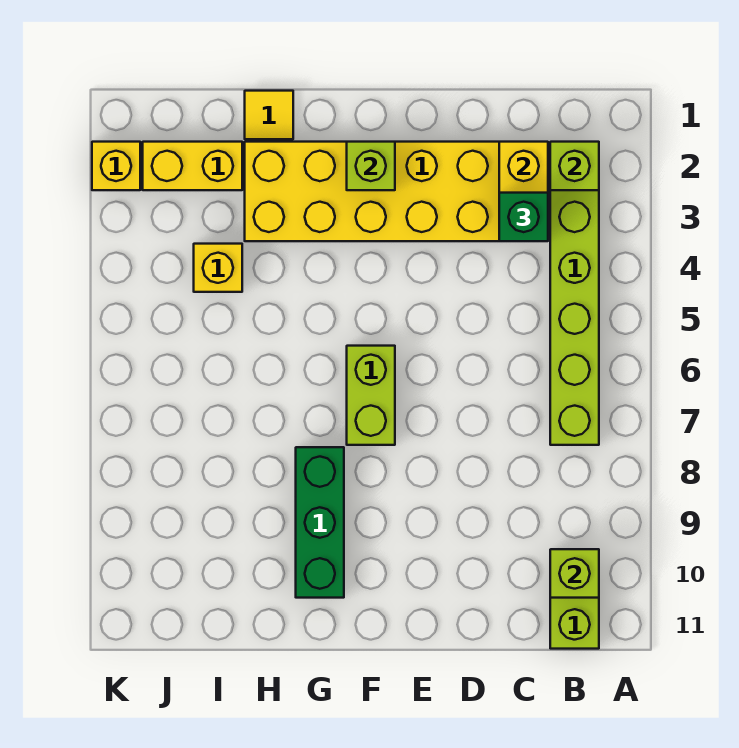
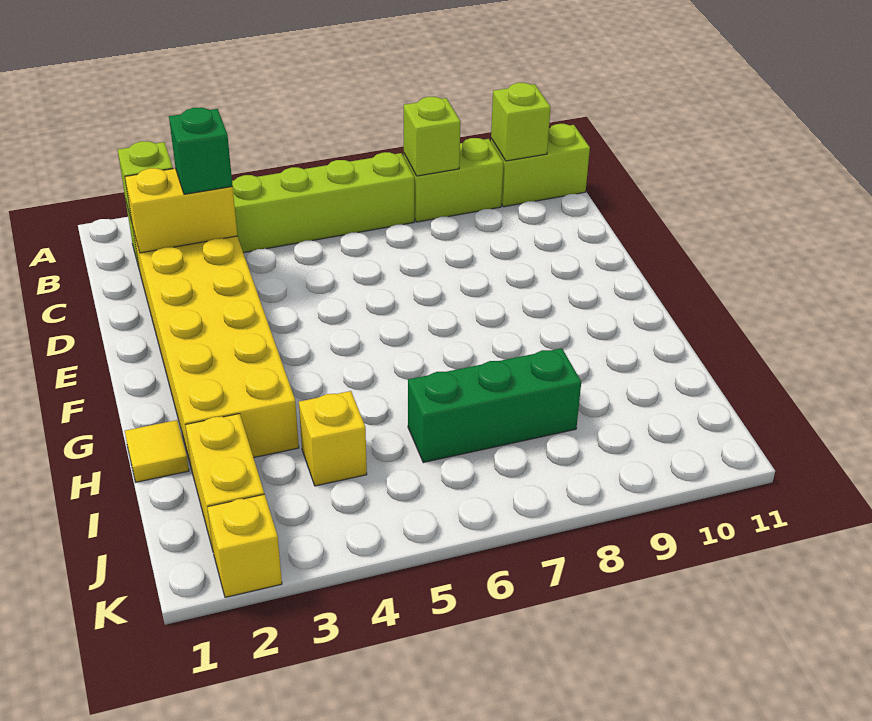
lime 1x1 brick [347,142,395,190] -> lime 1x1 brick moved to [404,97,461,176]
lime 1x2 brick [347,346,395,445] -> lime 1x2 brick moved to [404,138,503,222]
green 1x3 brick [296,447,344,598] -> green 1x3 brick moved to [408,348,581,462]

